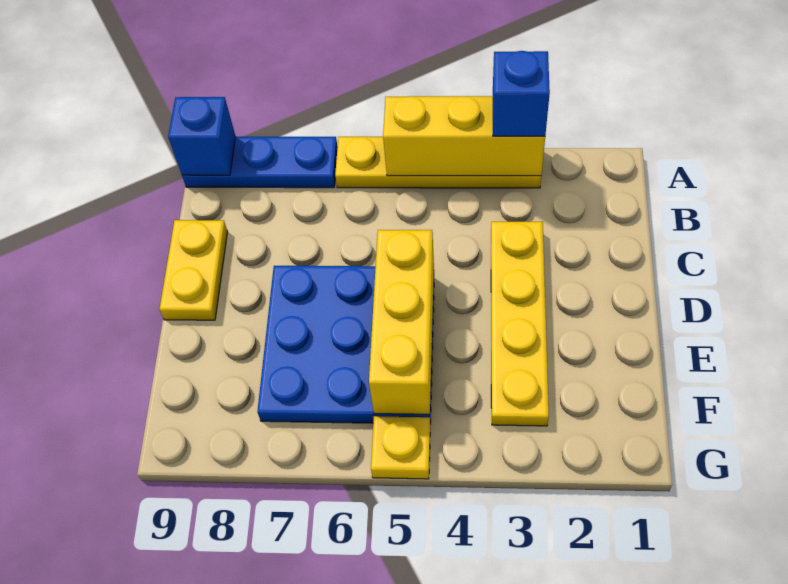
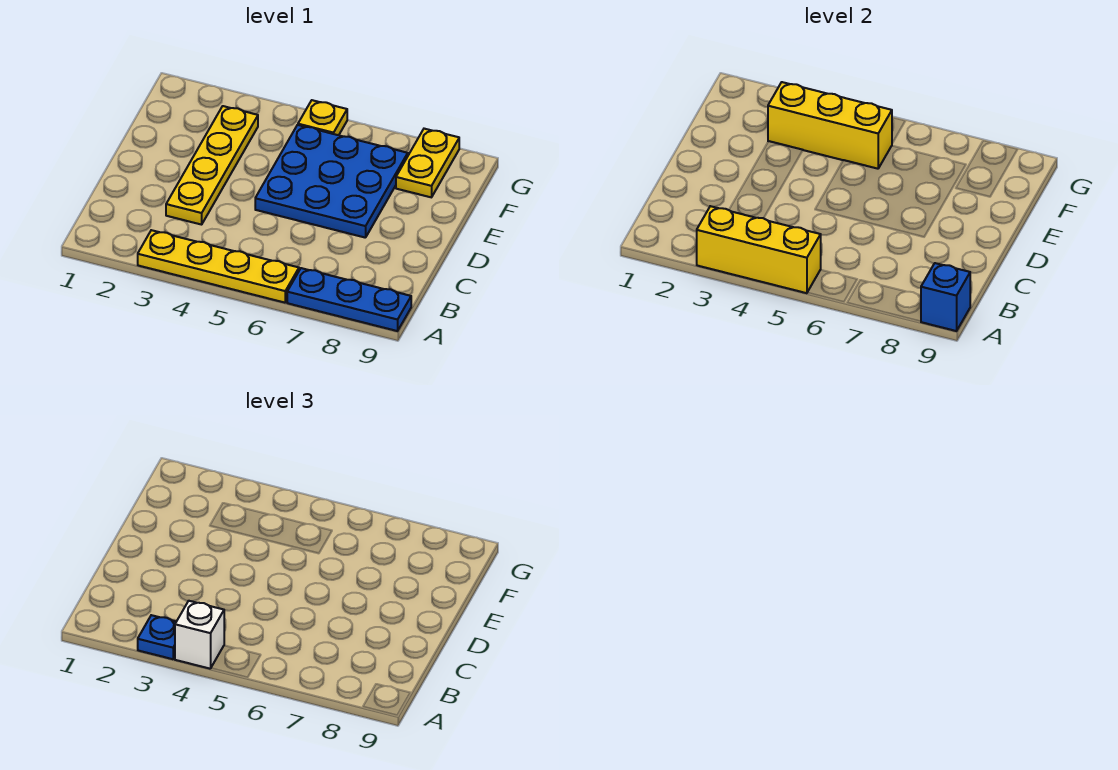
blue 1x1 brick [493,51,550,136] -> blue 1x1 plate [138,615,176,659]
none -> white 1x1 brick [175,601,224,669]
yellow 1x2 plate [160,220,228,320] -> yellow 1x2 plate moved to [396,129,459,197]
yellow 1x3 brick [369,230,434,414] -> yellow 1x3 brick turned to [768,82,892,169]

